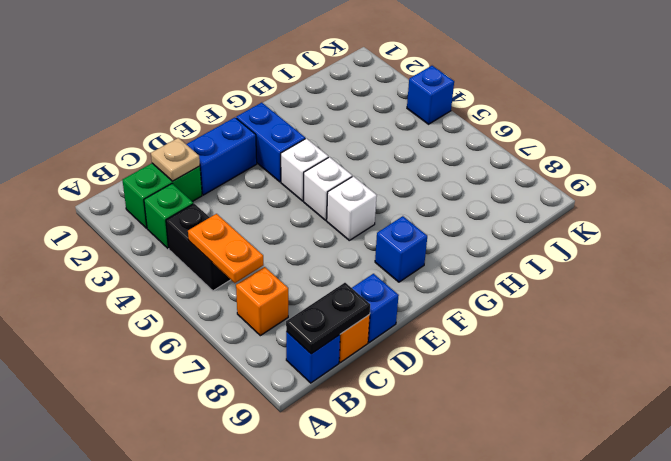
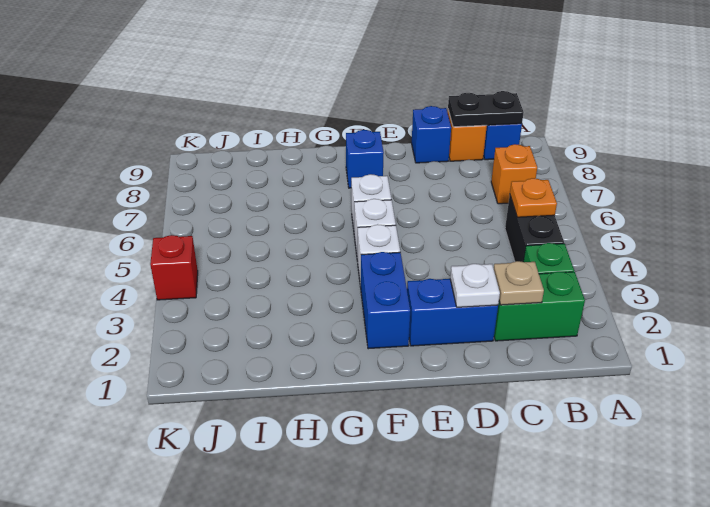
orange 1x2 plate [188,214,263,283] -> orange 1x1 plate [510,178,557,217]
none -> white 1x1 plate [450,264,500,307]
blue 1x1 brick [407,66,454,124] -> red 1x1 brick [150,235,198,300]

